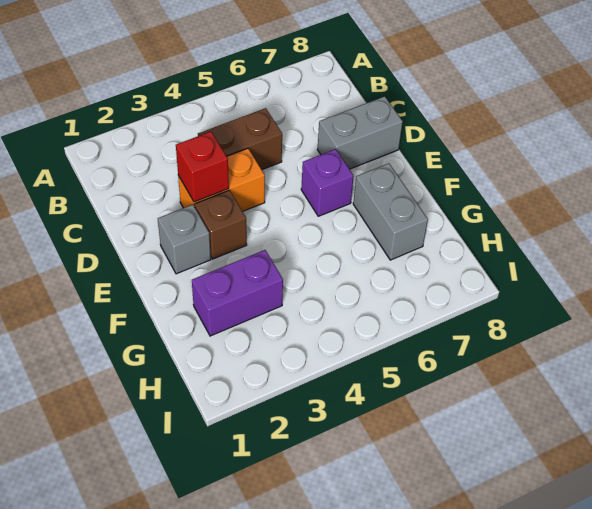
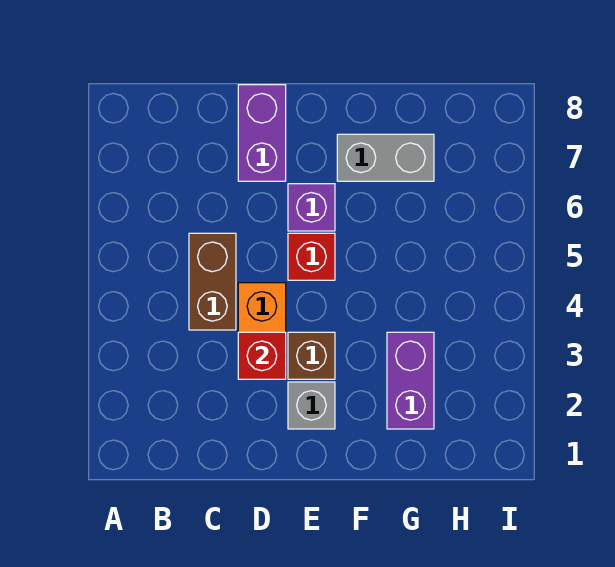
grey 1x2 brick [318,96,403,169] -> purple 1x2 brick [238,85,286,181]
none -> red 1x1 brick [288,233,335,280]

